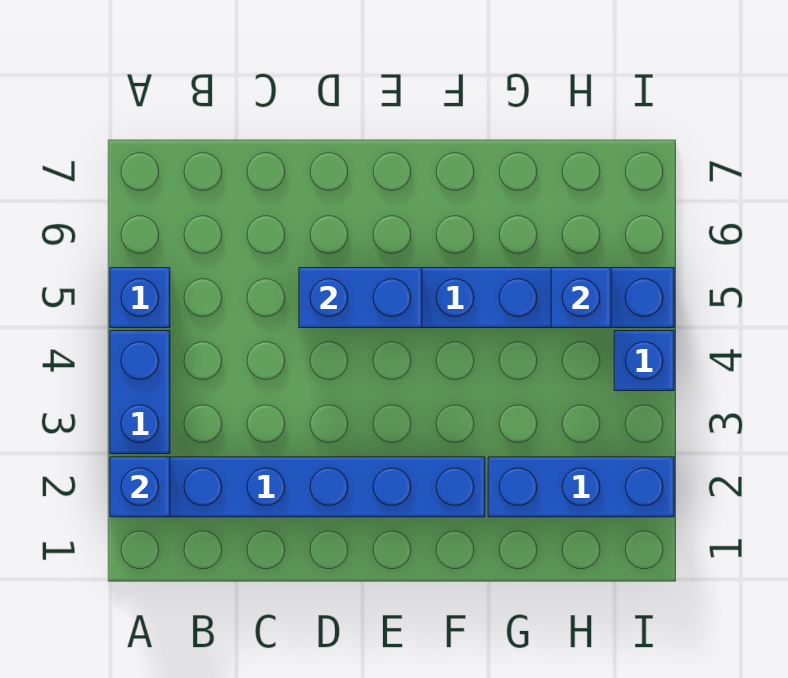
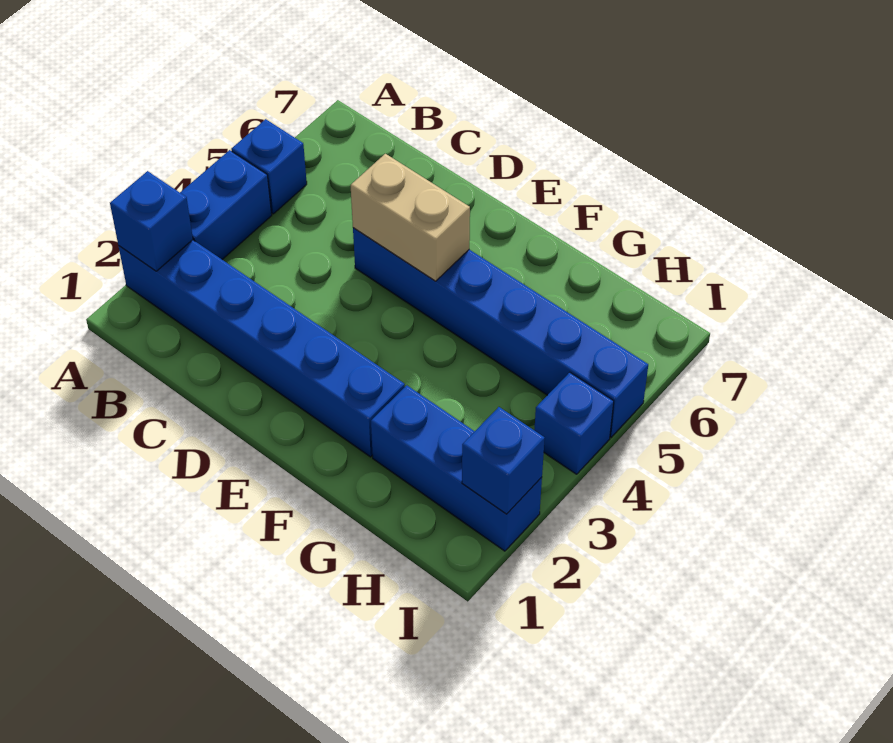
blue 1x2 brick [299,268,422,328] -> tan 1x2 brick [350,154,470,281]
blue 1x1 brick [551,268,611,328] -> blue 1x1 brick moved to [462,407,545,514]

